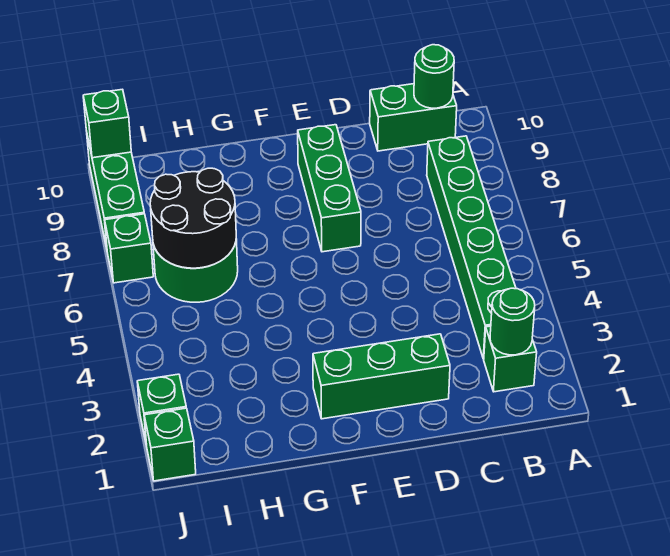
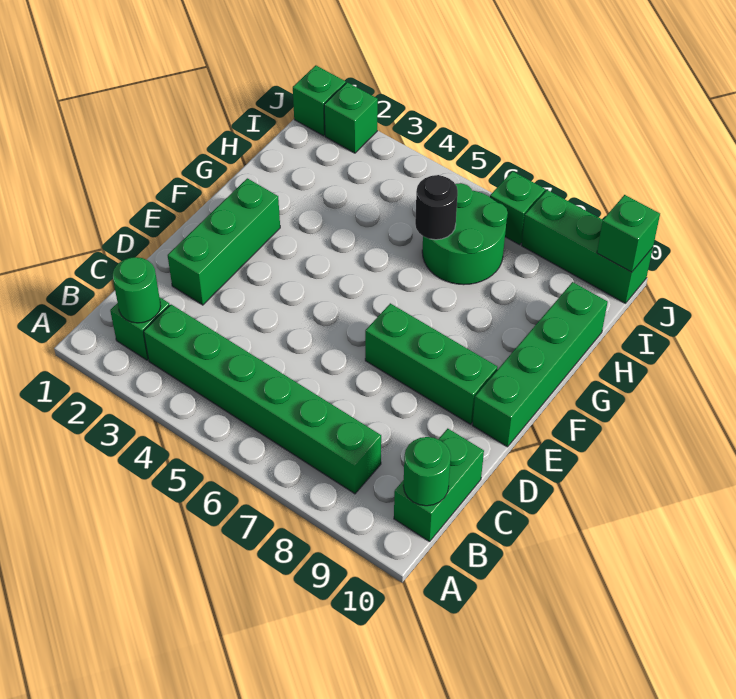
none -> green 1x4 brick [472,282,608,447]
black 2x2 round brick [150,168,236,268] -> black 1x1 round brick [415,175,458,240]

